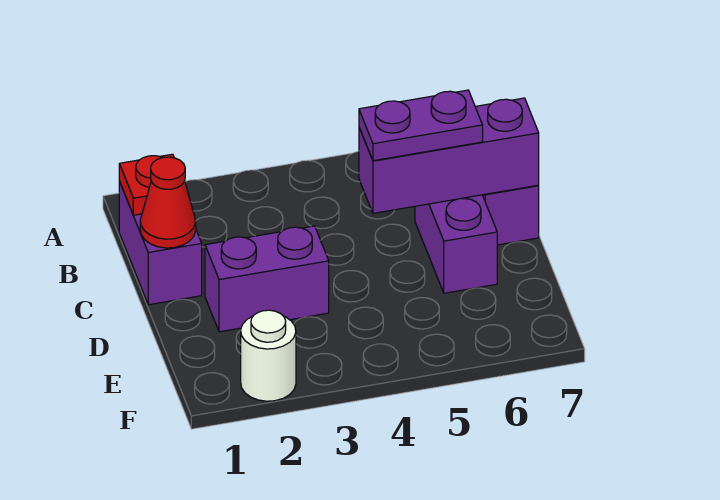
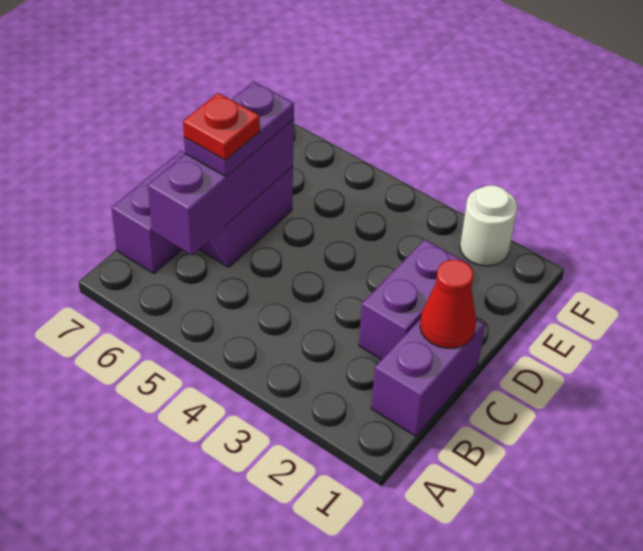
red 1x1 plate [119,154,174,215] -> red 1x1 plate moved to [183,93,260,160]
purple 1x3 brick [359,98,539,213] -> purple 1x3 brick turned to [148,119,294,255]
purple 1x2 plate [359,90,483,161] -> purple 1x2 plate turned to [184,82,294,177]
purple 1x2 brick [205,226,329,332] -> purple 1x2 brick turned to [359,240,468,360]

